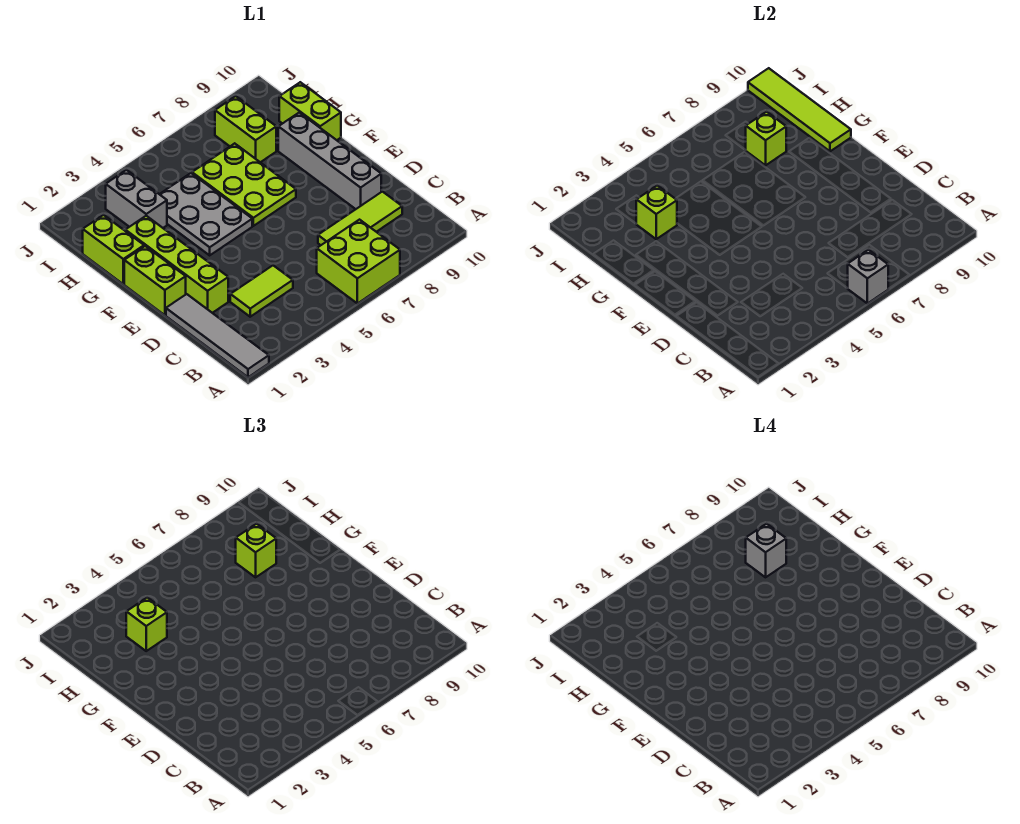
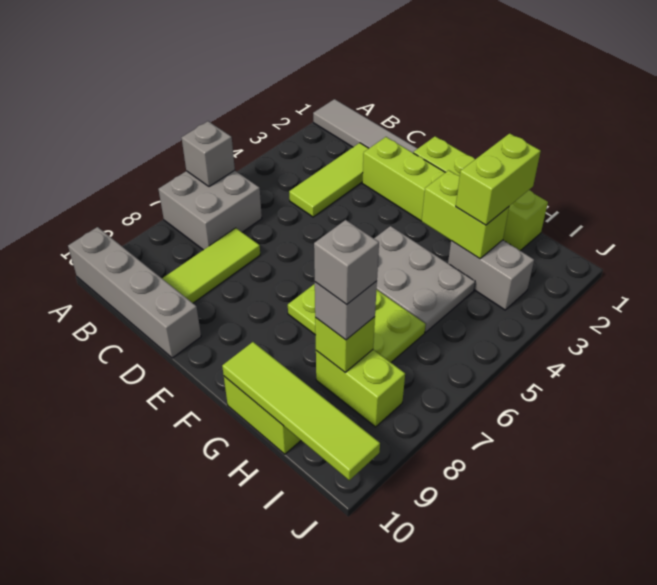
lime 2x2 brick [317,220,400,303] -> grey 2x2 brick [158,170,262,250]
lime 1x2 tile [230,265,293,317] -> lime 1x3 tile [289,143,369,217]
grey 1x4 brick [278,113,381,209] -> grey 1x4 brick moved to [68,227,201,358]
lime 1x1 brick [636,186,677,239] -> lime 1x2 brick [422,170,509,259]
lime 1x1 brick [126,598,167,651] -> lime 1x2 brick [456,133,541,225]
lime 1x1 brick [236,524,276,577] -> grey 1x1 brick [315,281,377,340]

